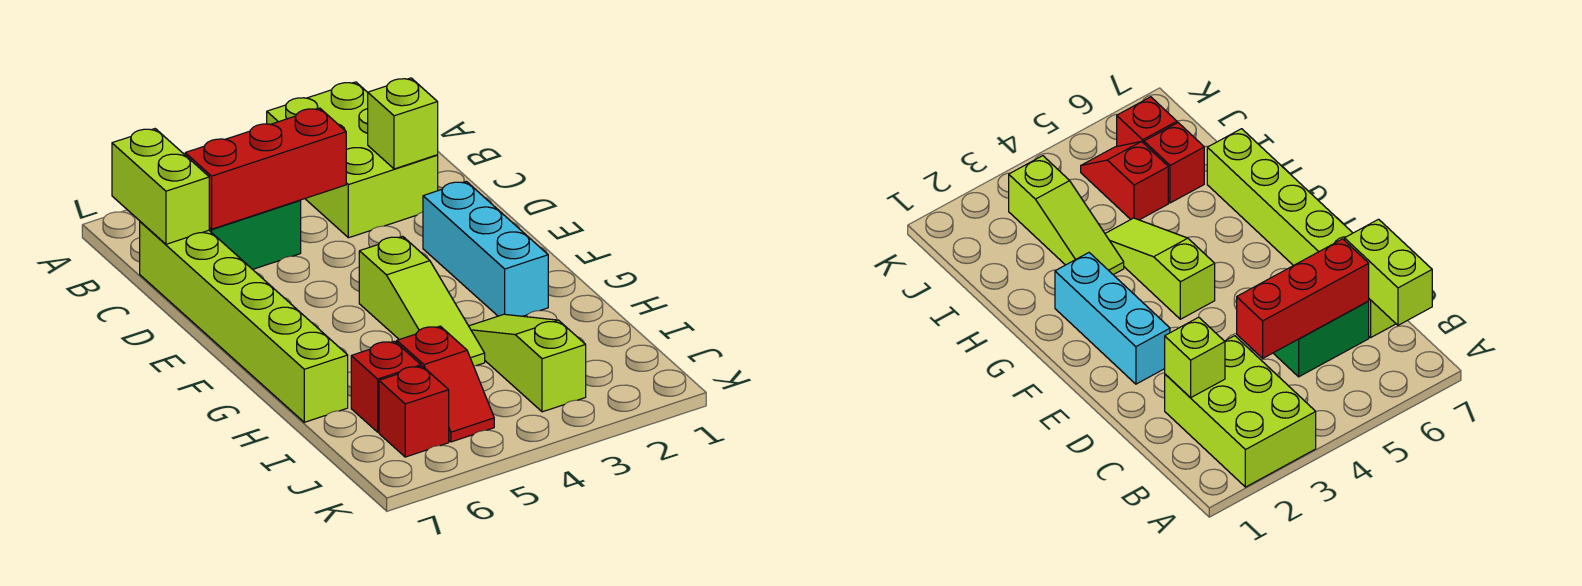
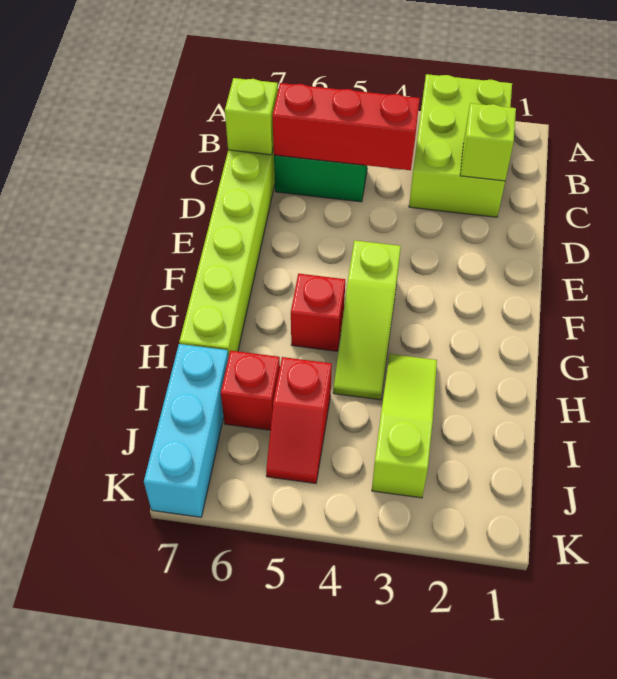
lime 1x2 brick [112,129,209,244] -> lime 1x1 brick [225,78,278,155]
cyan 1x3 brick [423,181,548,316] -> cyan 1x3 brick moved to [144,344,229,517]
red 1x1 brick [379,366,449,457] -> red 1x1 brick moved to [291,274,345,351]

